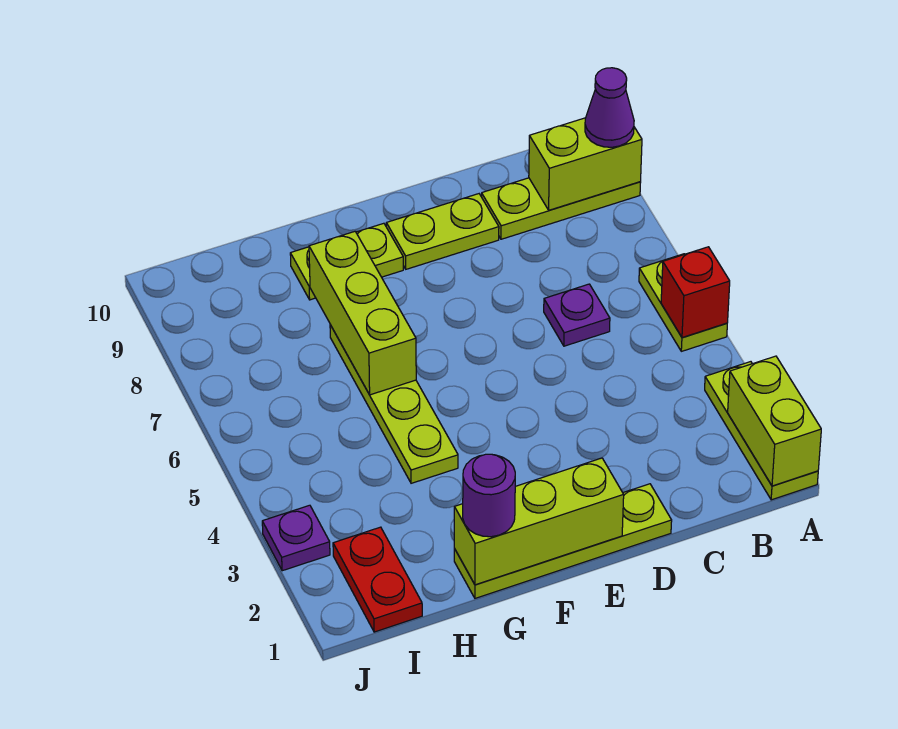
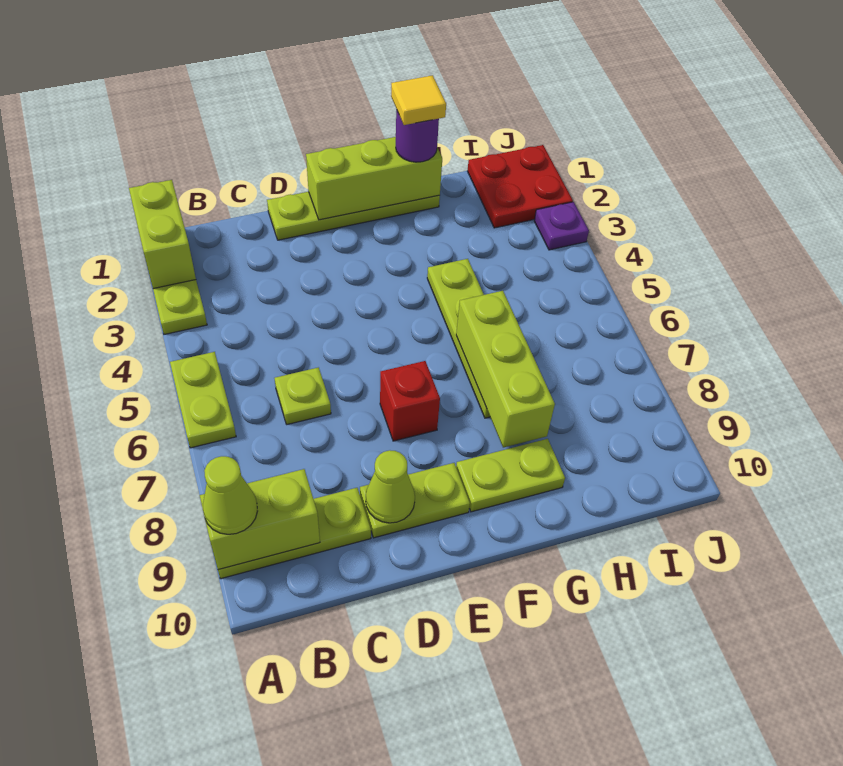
red 1x1 brick [661,247,730,338] -> red 1x1 brick moved to [380,361,440,441]
purple 1x1 cone [585,68,634,147] -> lime 1x1 cone [203,456,257,534]
purple 1x1 plate [544,284,610,346] -> lime 1x1 plate [275,367,331,424]
none -> lime 1x1 cone [366,450,415,523]
none -> yellow 1x1 tile [391,75,446,125]
red 1x2 plate [333,527,422,632] -> red 2x2 plate [468,145,573,228]

